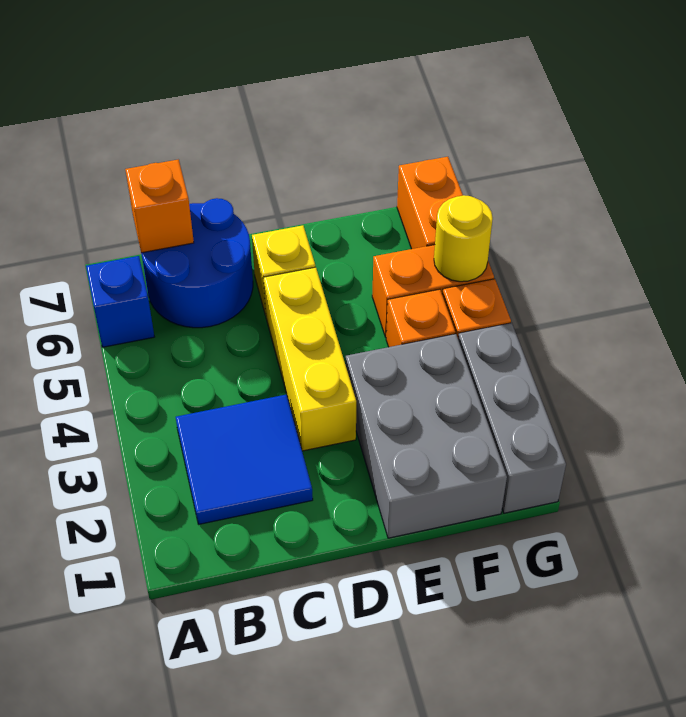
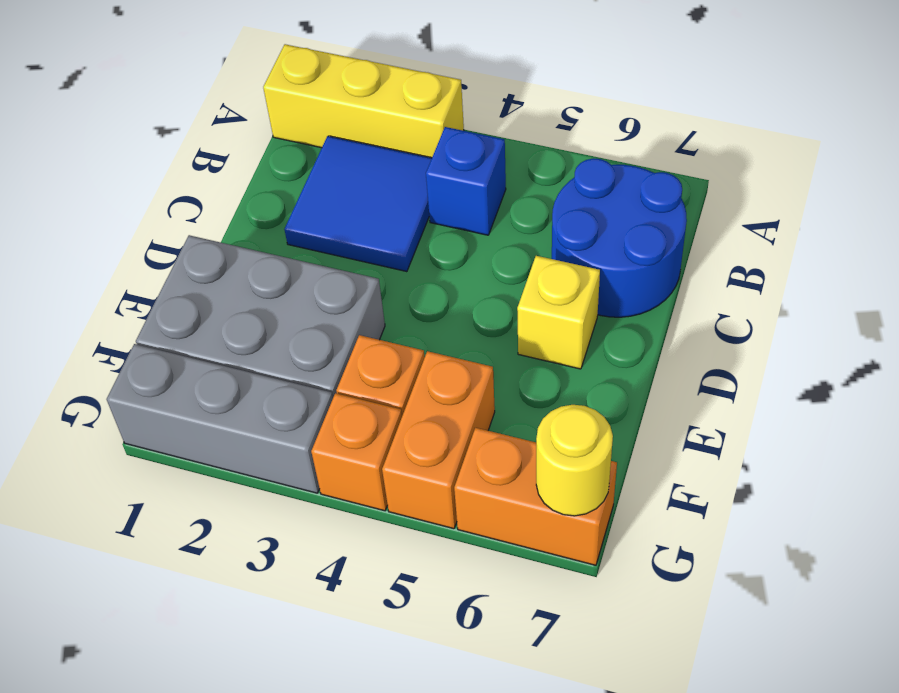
blue 1x1 brick [86,256,154,347] -> blue 1x1 brick moved to [426,127,506,235]
orange 1x1 brick [125,160,194,253] -> none
yellow 1x3 brick [263,267,356,451] -> yellow 1x3 brick moved to [263,44,464,158]
yellow 1x1 round brick [434,195,493,282] -> yellow 1x1 round brick moved to [536,405,613,516]

